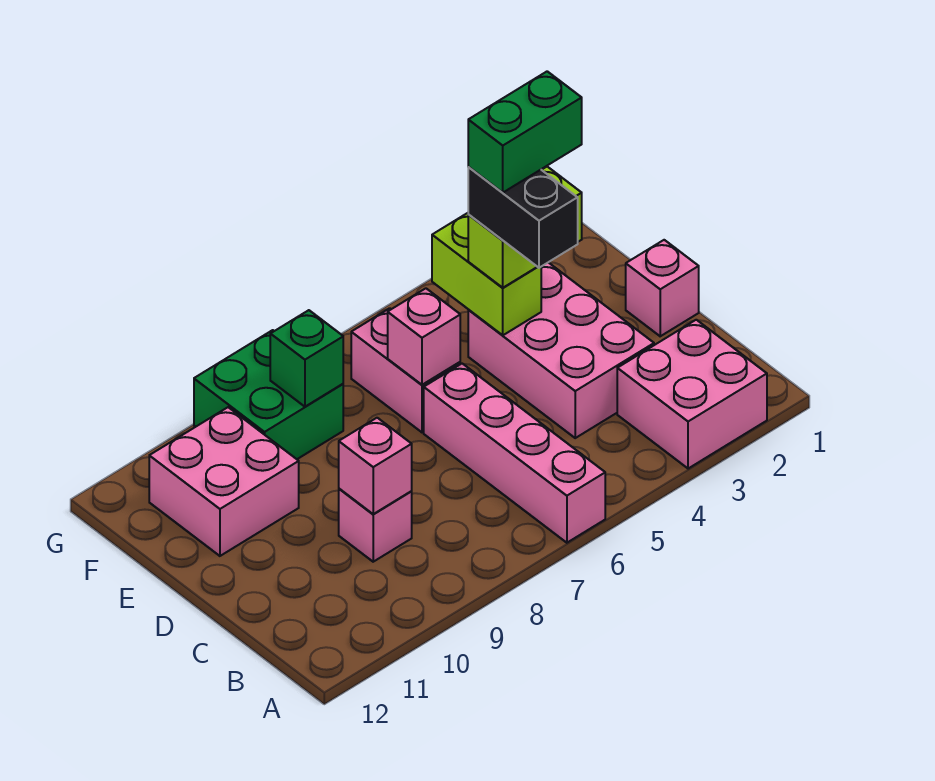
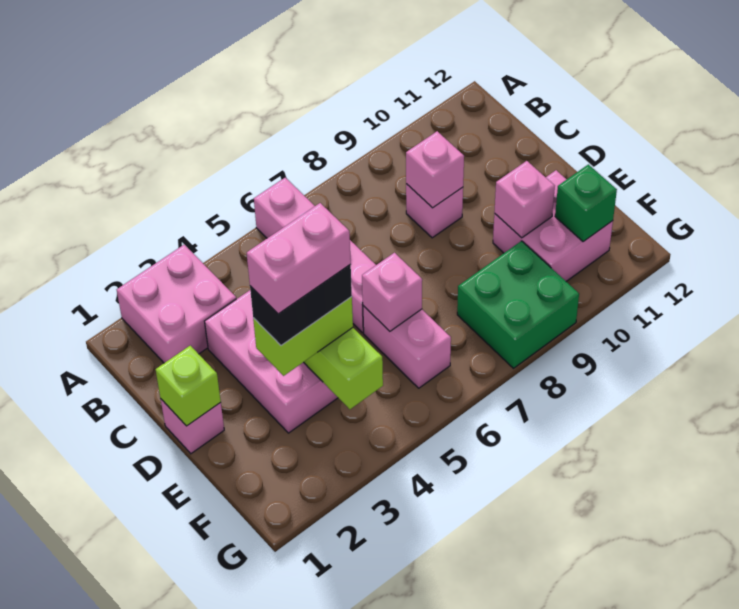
none -> lime 1x1 brick [156,346,221,426]
black 1x2 brick [468,167,578,268] -> black 1x2 brick turned to [250,265,352,345]
green 1x2 brick [468,71,582,193] -> pink 1x2 brick [247,203,351,314]
none -> pink 1x1 brick [494,161,555,238]
green 1x1 brick [270,310,343,407] -> green 1x1 brick moved to [555,164,617,242]

